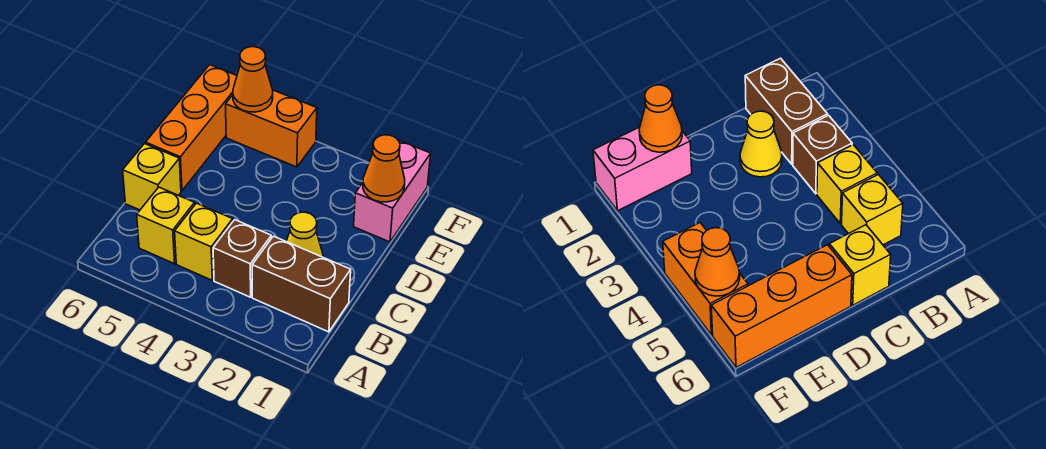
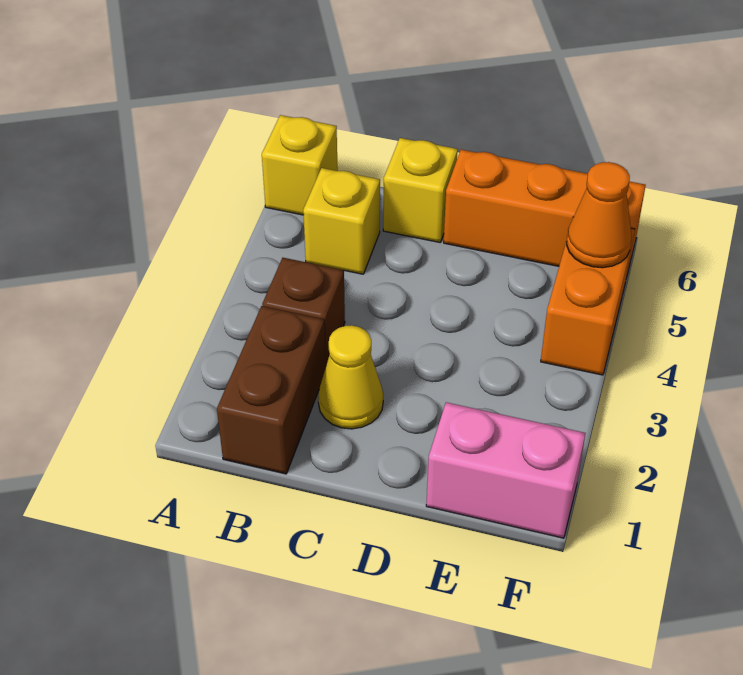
yellow 1x1 brick [175,203,233,280] -> yellow 1x1 brick moved to [262,115,338,215]
orange 1x1 cone [363,135,405,202] -> none

